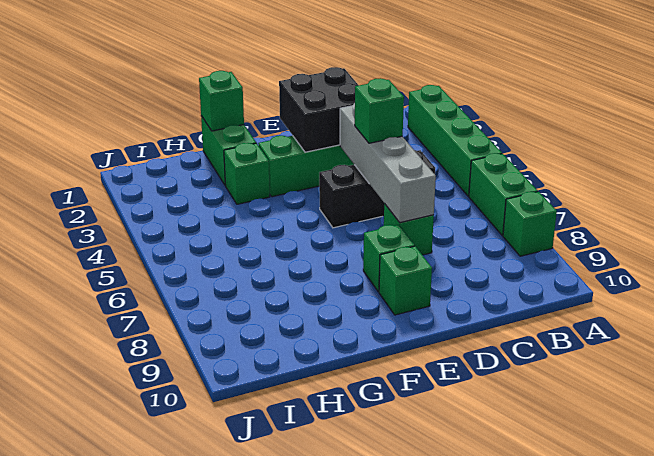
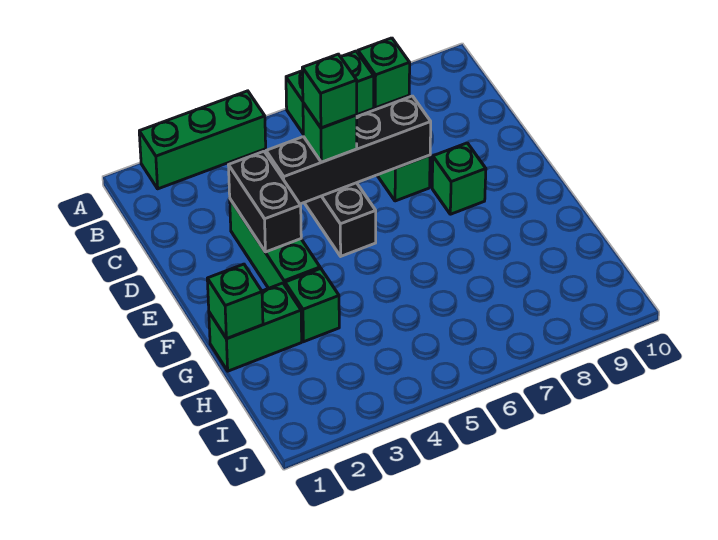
green 1x4 brick [408,85,502,196] -> green 1x3 brick [139,91,266,189]
black 2x2 brick [279,67,359,152] -> black 1x2 brick [229,151,301,252]
grey 1x4 brick [340,103,436,223] -> black 1x4 brick [266,96,431,204]
green 1x1 brick [379,246,432,315] -> green 1x1 brick moved to [302,54,357,128]

